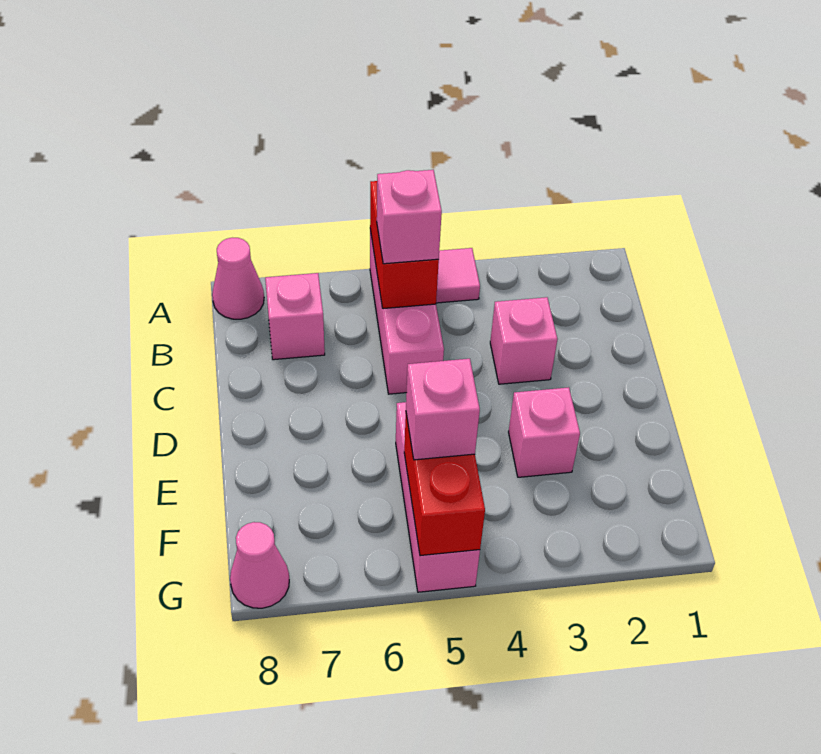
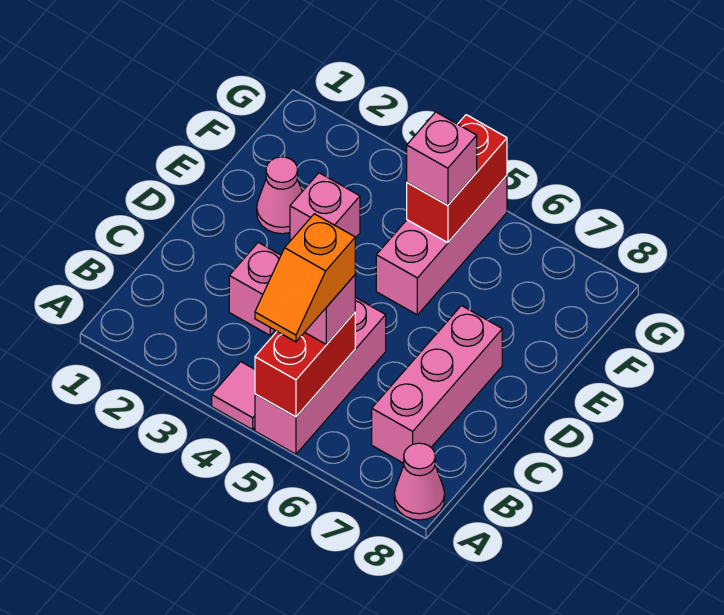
none -> orange 1x2 slope [255,214,355,342]
pink 1x1 brick [265,273,325,360] -> pink 1x3 brick [372,306,502,463]
pink 1x1 cone [230,522,289,608] -> pink 1x1 cone moved to [257,157,302,234]

